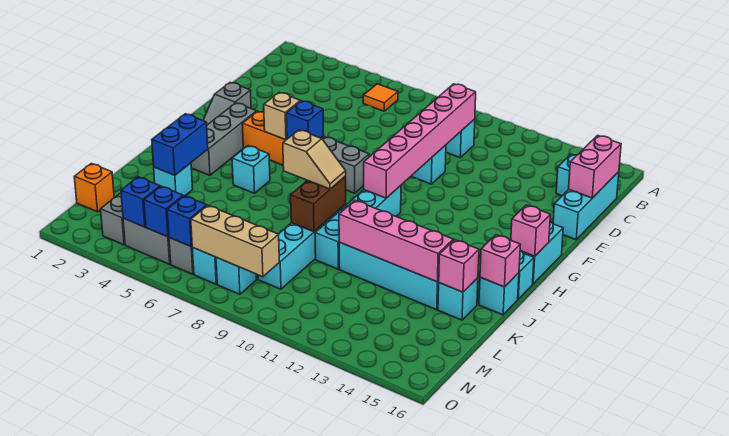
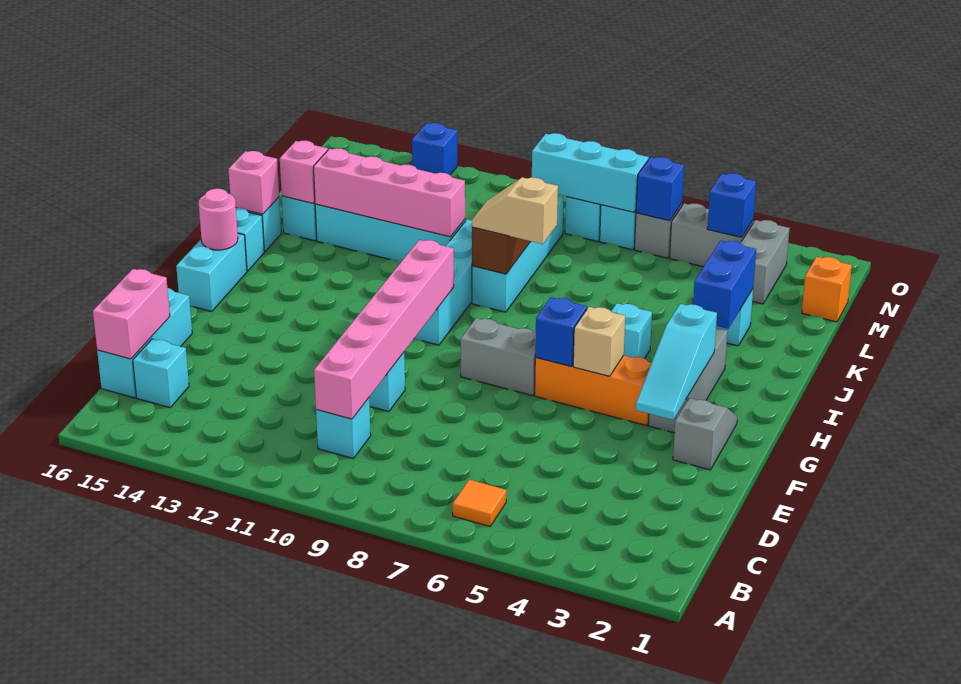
none -> cyan 1x3 slope [636,304,717,420]
pink 1x1 brick [511,205,550,256] -> pink 1x1 round brick [199,189,238,250]
blue 1x1 brick [144,186,183,237] -> blue 1x1 brick moved to [412,123,457,175]
tan 1x3 brick [191,205,279,277] -> cyan 1x3 brick [532,133,649,212]

